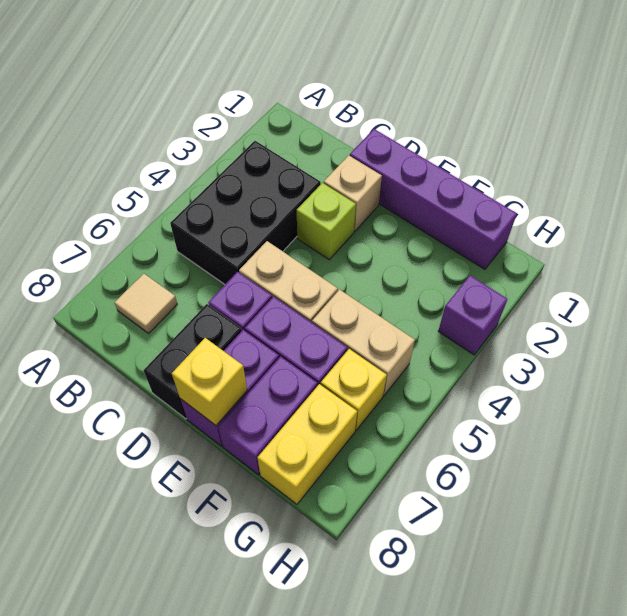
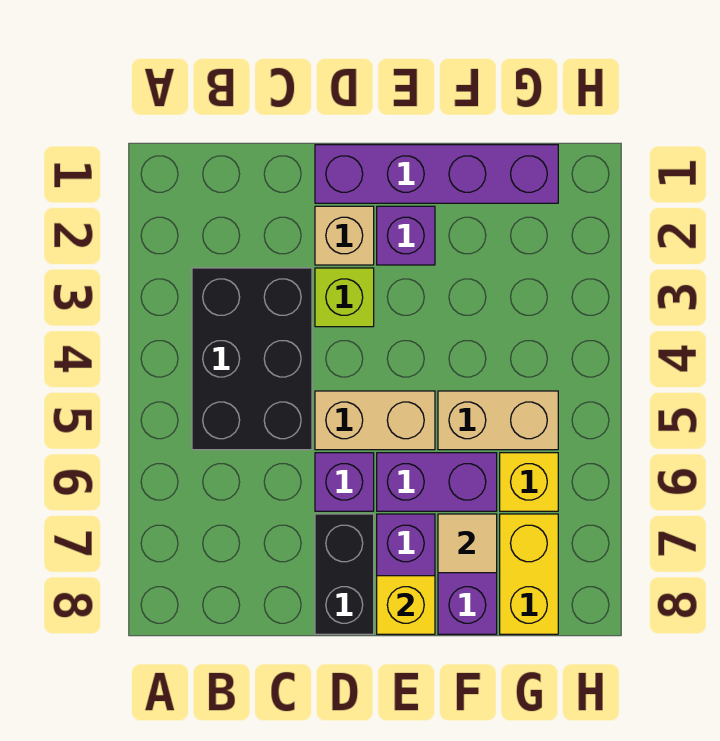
tan 1x1 tile [115,274,177,333] -> tan 1x1 tile moved to [438,514,497,573]
purple 1x1 brick [438,276,507,355] -> purple 1x1 brick moved to [377,206,435,265]

